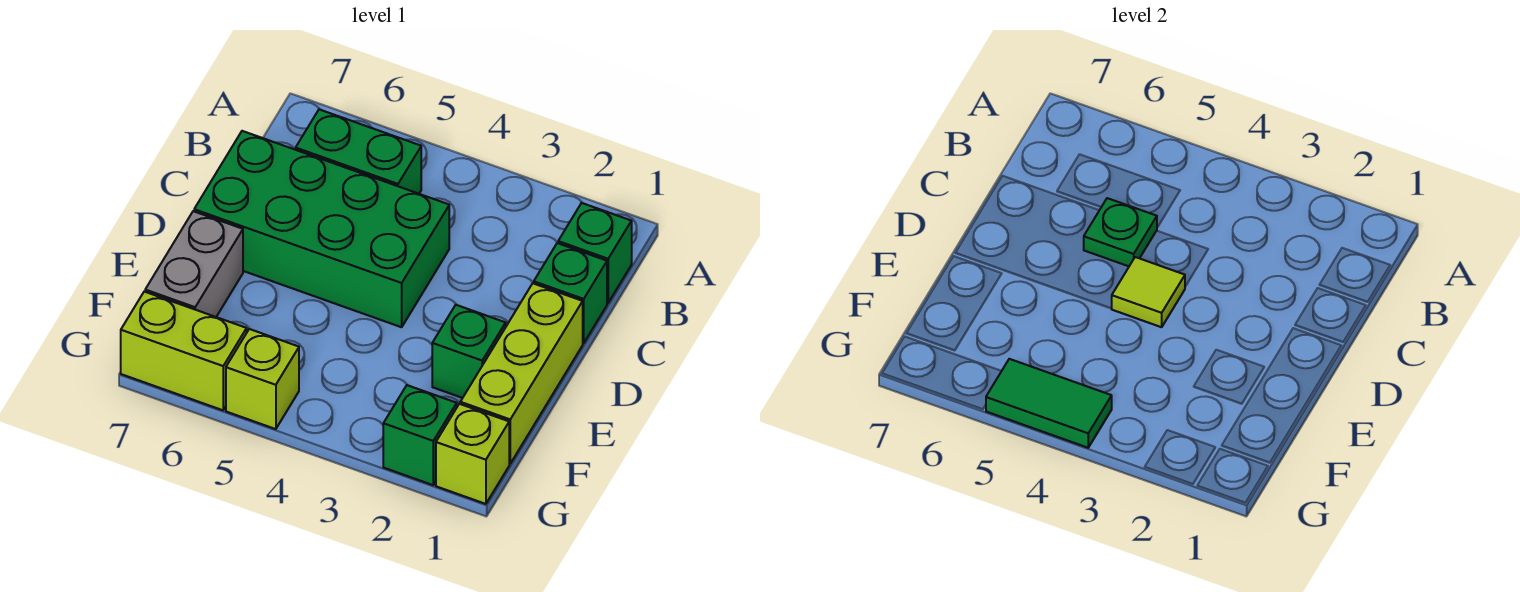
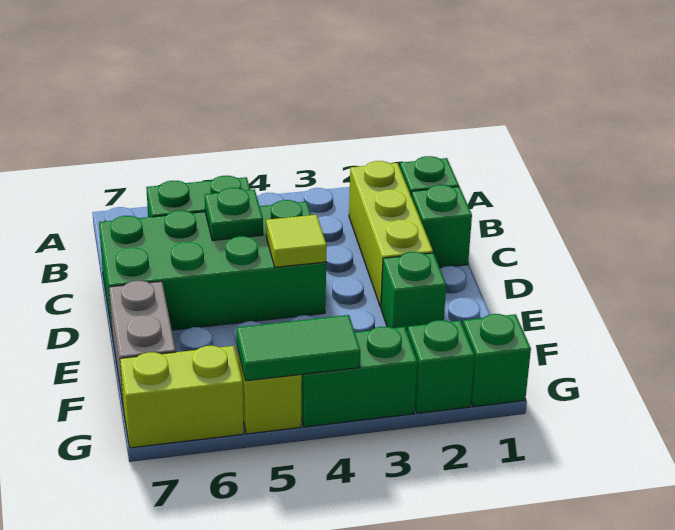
lime 1x3 brick [460,283,583,464] -> lime 1x3 brick moved to [349,161,433,307]
lime 1x1 brick [436,404,509,504] -> green 1x1 brick [463,314,531,407]
none -> green 1x2 brick [301,327,417,427]

